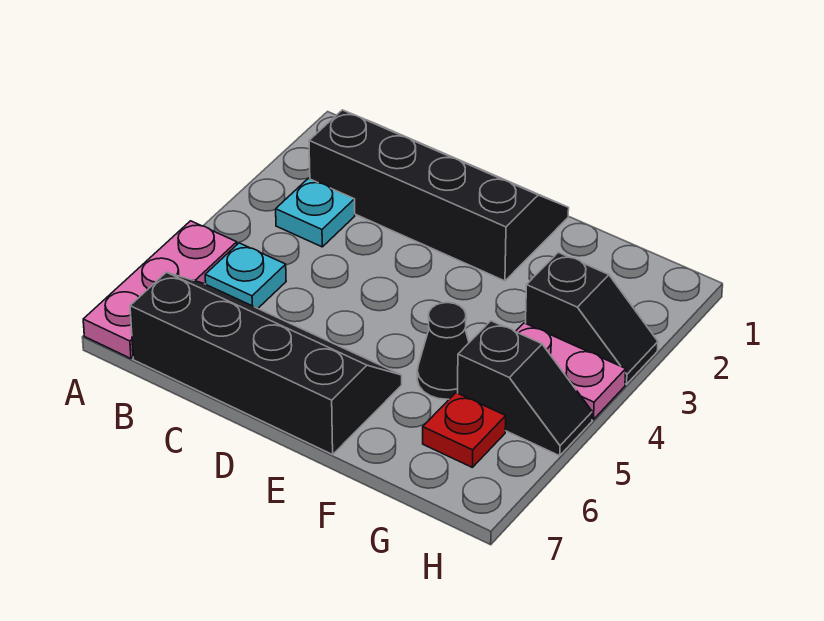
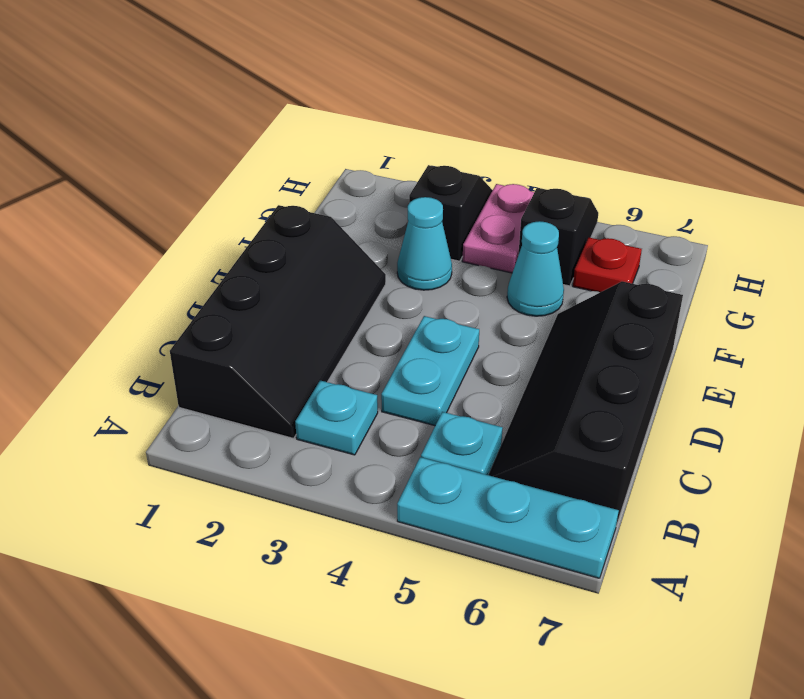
pink 1x3 plate [83,221,237,358] -> cyan 1x3 plate [397,457,619,578]
black 2x4 slope [309,110,569,281] -> black 2x4 slope turned to [170,205,386,438]
none -> cyan 1x2 plate [381,316,479,426]
none -> cyan 1x1 cone [397,197,452,290]
black 1x1 cone [417,303,469,399] -> cyan 1x1 cone [507,221,564,316]

